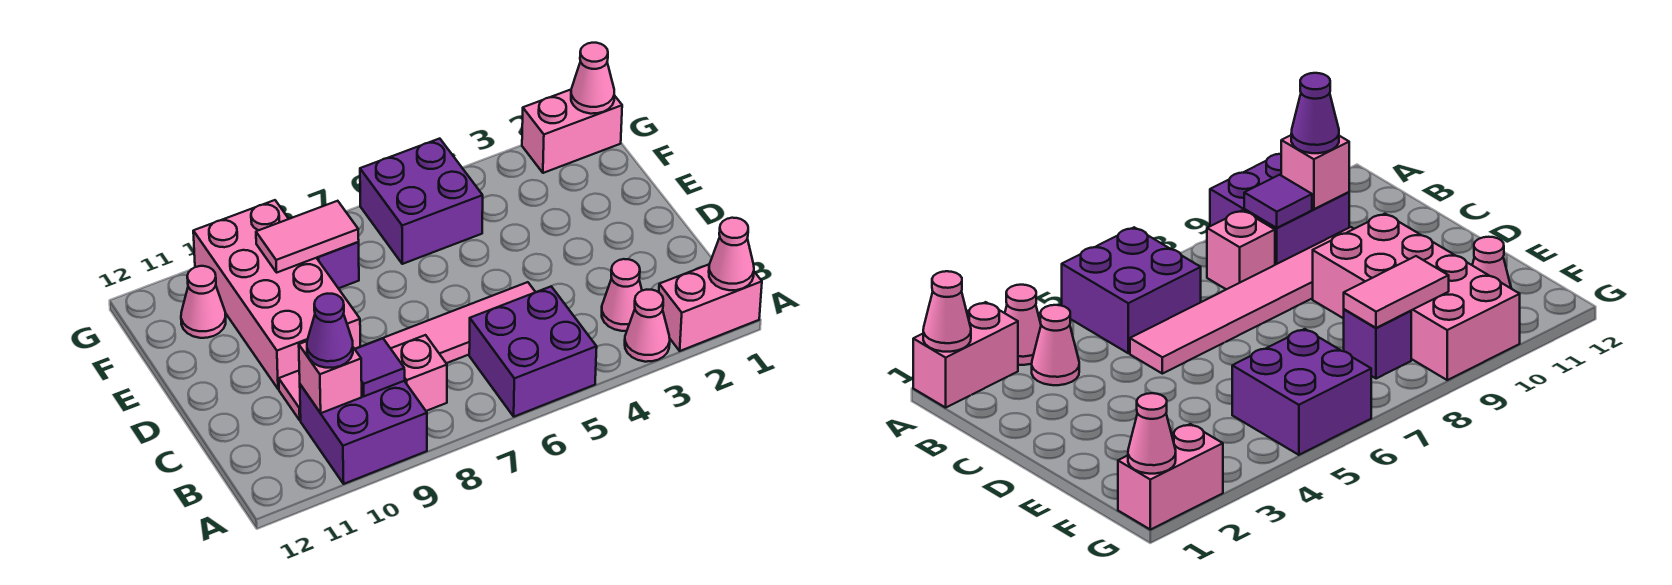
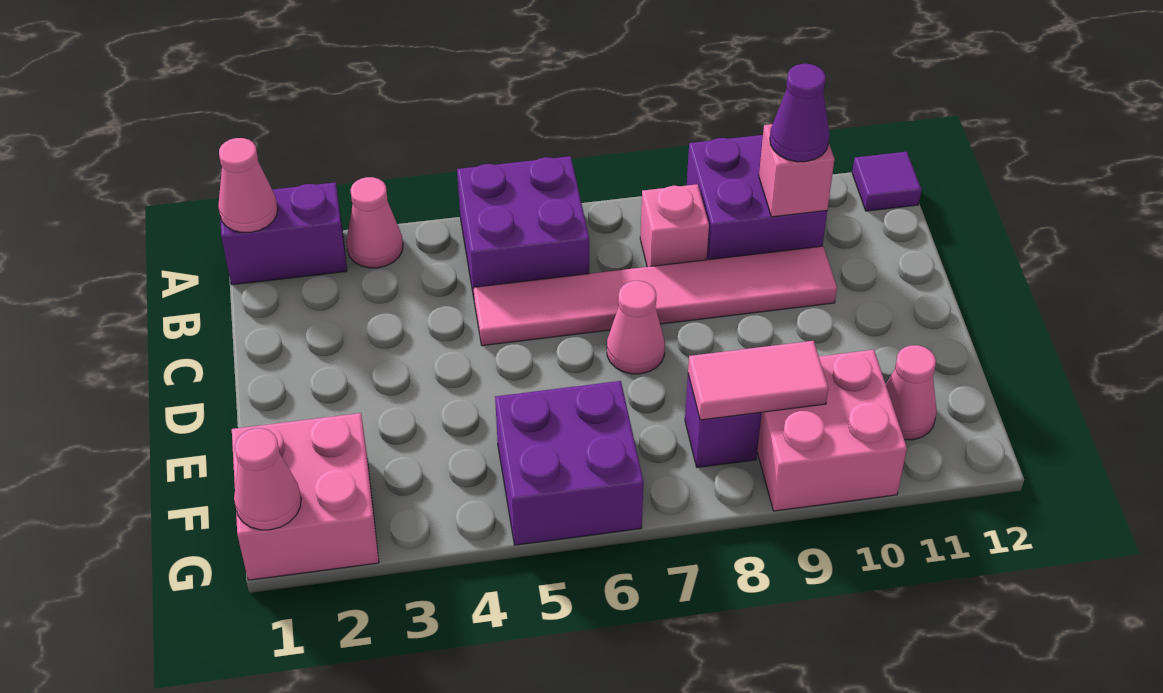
pink 1x2 brick [659,265,762,351] -> purple 1x2 brick [220,182,347,285]
pink 1x1 cone [602,259,642,331] -> pink 1x1 cone moved to [607,281,665,374]
purple 1x1 tile [355,338,405,396] -> purple 1x1 tile moved to [852,152,921,211]
pink 2x4 brick [193,200,360,389] -> pink 2x2 brick [757,350,907,511]
pink 1x2 brick [522,90,622,173] -> pink 2x2 brick [232,413,379,580]

